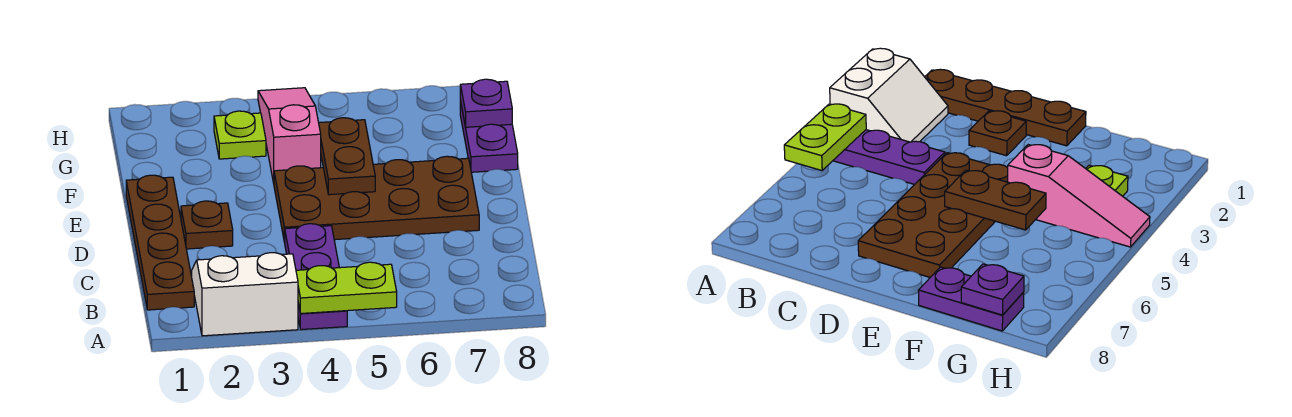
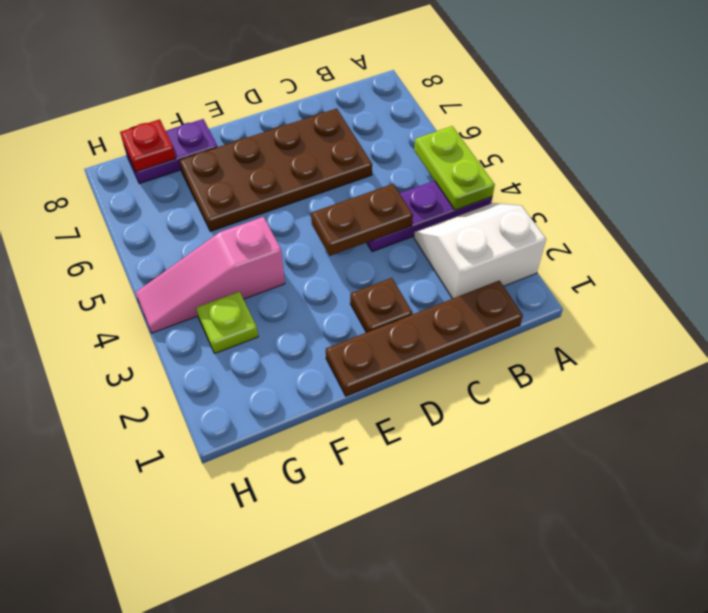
white 2x2 slope [192,253,298,336] -> white 2x2 slope turned to [414,203,546,299]
brown 2x4 plate [274,156,479,242] -> brown 2x4 plate turned to [179,108,372,231]
brown 1x2 plate [319,118,375,195] -> brown 1x2 plate moved to [311,184,413,256]
purple 1x1 plate [460,79,512,127] -> red 1x1 plate [120,119,176,172]

